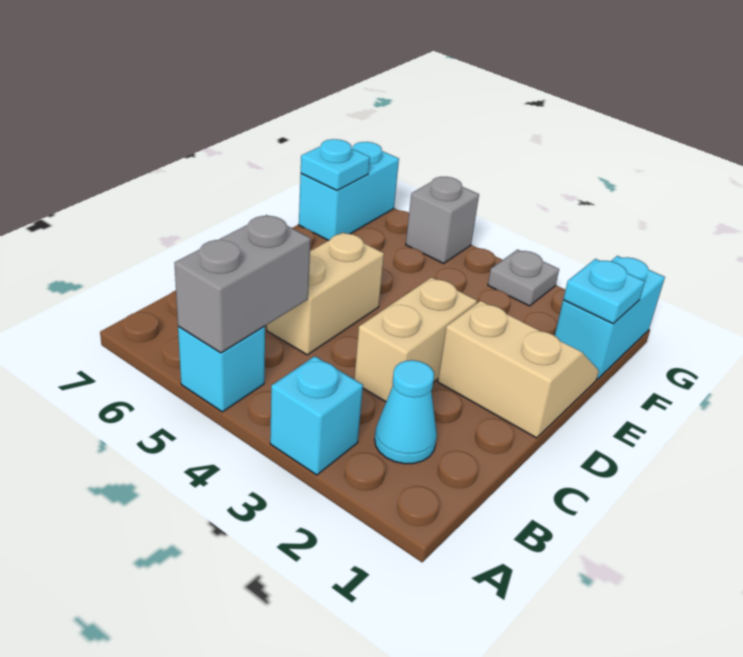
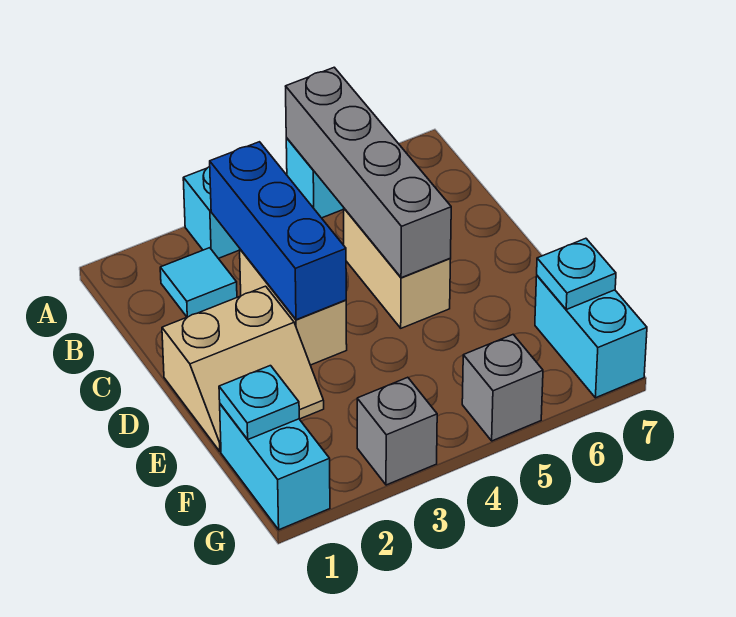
grey 1x2 brick [174,215,311,353] -> grey 1x4 brick [286,67,451,278]
cyan 1x1 cone [375,360,437,464] -> cyan 1x1 tile [160,248,237,317]
none -> blue 1x3 brick [210,142,346,320]
grey 1x1 plate [488,250,559,306] -> grey 1x1 brick [357,377,437,485]

